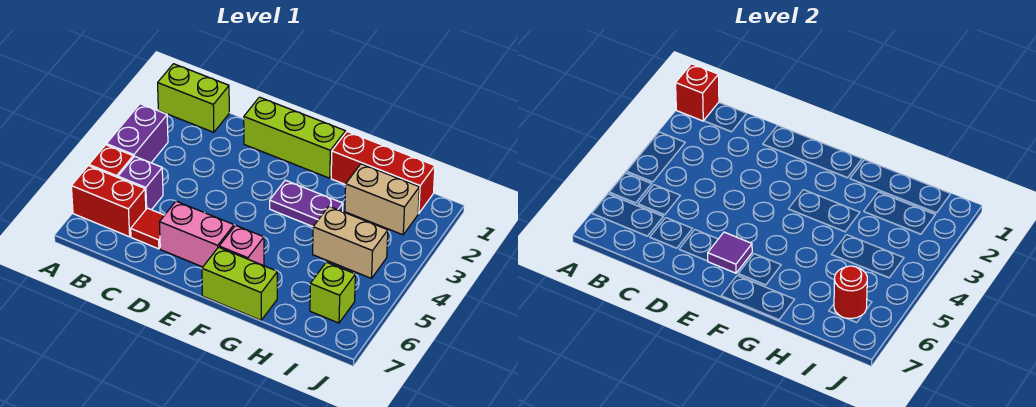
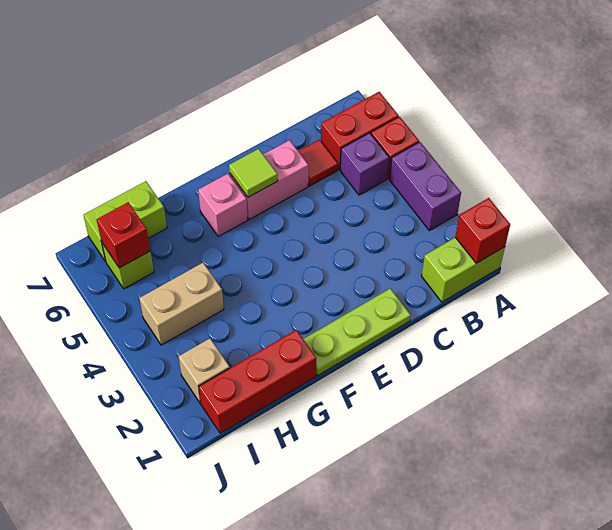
lime 1x3 brick [244,97,346,178] -> lime 1x3 plate [303,288,411,376]
purple 1x1 tile [708,232,752,273] -> lime 1x1 tile [229,149,278,197]
purple 1x2 plate [270,180,343,227] -> none
lime 1x2 brick [202,247,278,320] -> lime 1x2 brick moved to [84,181,167,262]
tan 1x2 brick [345,164,419,235] -> tan 1x1 brick [179,338,230,403]
red 1x1 round brick [834,266,867,319] -> red 1x1 brick [96,202,150,268]

